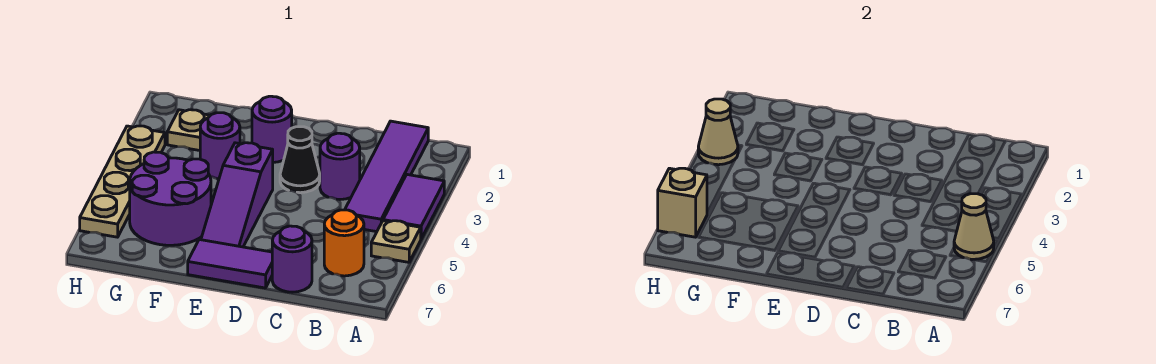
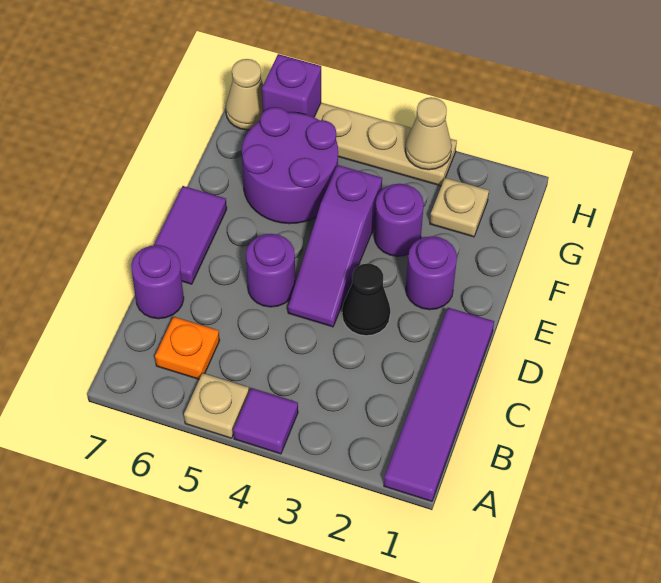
purple 1x2 tile [383,175,444,239] -> purple 1x1 tile [233,388,298,454]
tan 1x1 cone [954,194,994,260] -> tan 1x1 cone moved to [226,59,263,130]
purple 1x4 tile [345,121,428,232] -> purple 1x4 tile turned to [384,308,494,501]
orange 1x1 round brick [324,210,364,276] -> orange 1x1 plate [155,317,220,379]
purple 1x1 round brick [320,133,360,200] -> purple 1x1 round brick moved to [246,234,295,307]
purple 1x3 slope [201,143,273,247] -> purple 1x3 slope turned to [288,165,382,327]
tan 1x1 brick [658,168,707,237] -> purple 1x1 brick [262,54,321,117]

